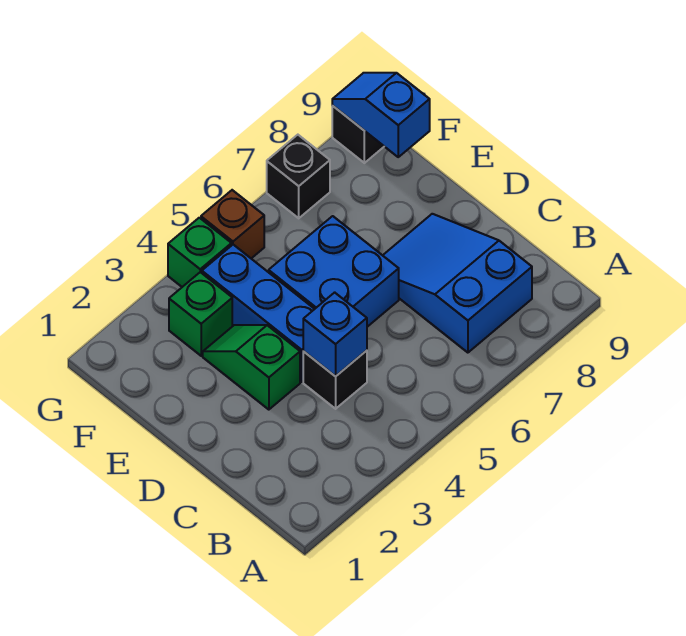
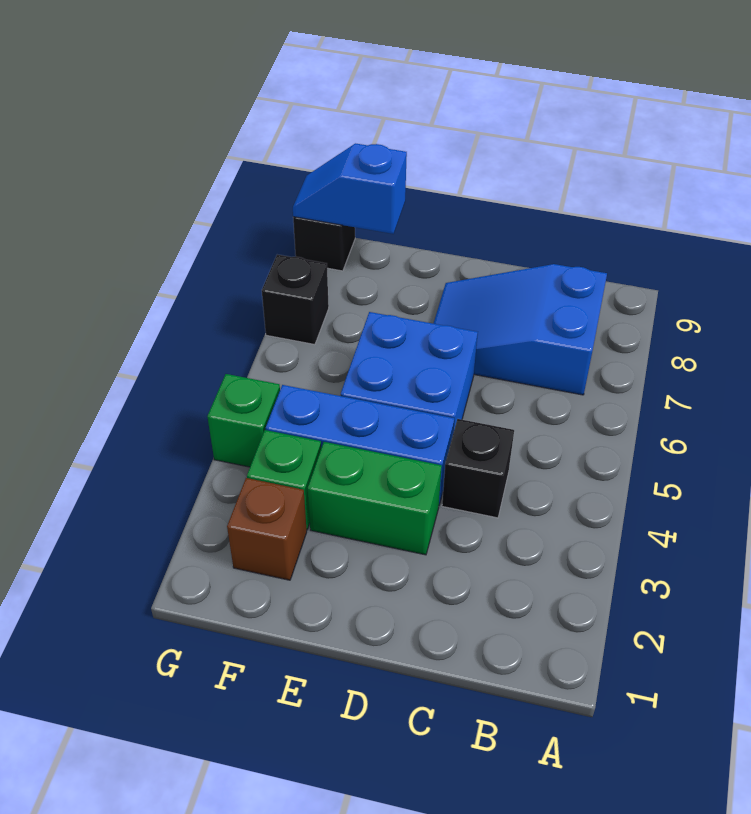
blue 1x1 brick [303,292,367,376] -> none
green 1x2 slope [203,325,300,410] -> green 1x2 brick [308,442,442,555]
brown 1x1 brick [201,190,264,258] -> brown 1x1 brick moved to [227,478,307,580]

